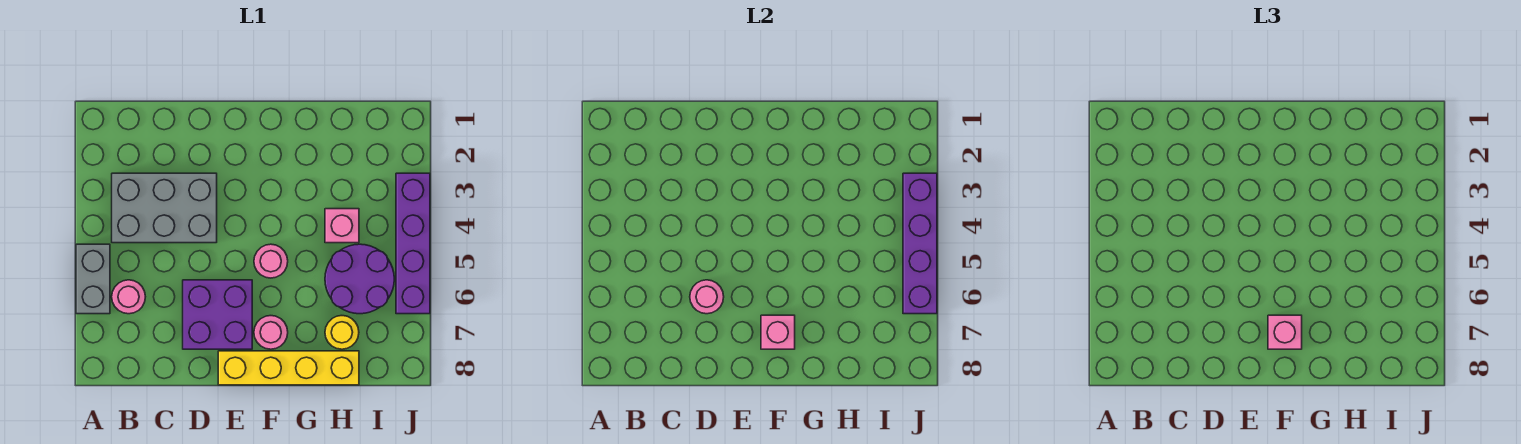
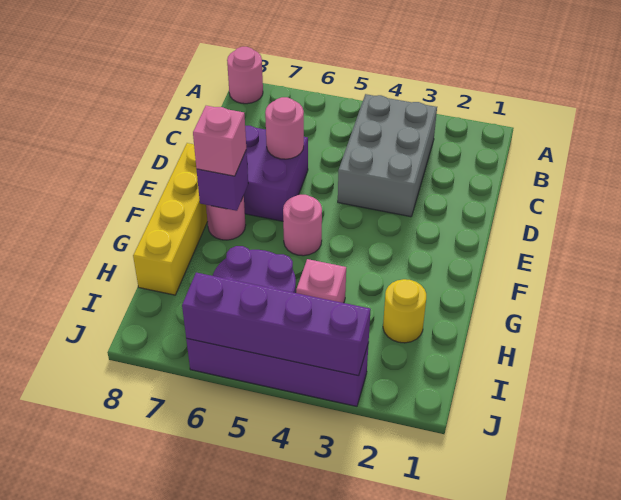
grey 1x2 brick [76,244,110,314] -> none
pink 1x1 round brick [112,280,145,314] -> pink 1x1 round brick moved to [227,47,263,104]
pink 1x1 brick [761,315,795,349] -> purple 1x1 brick [197,150,248,211]
yellow 1x1 round brick [325,316,359,349] -> yellow 1x1 round brick moved to [383,279,426,343]

